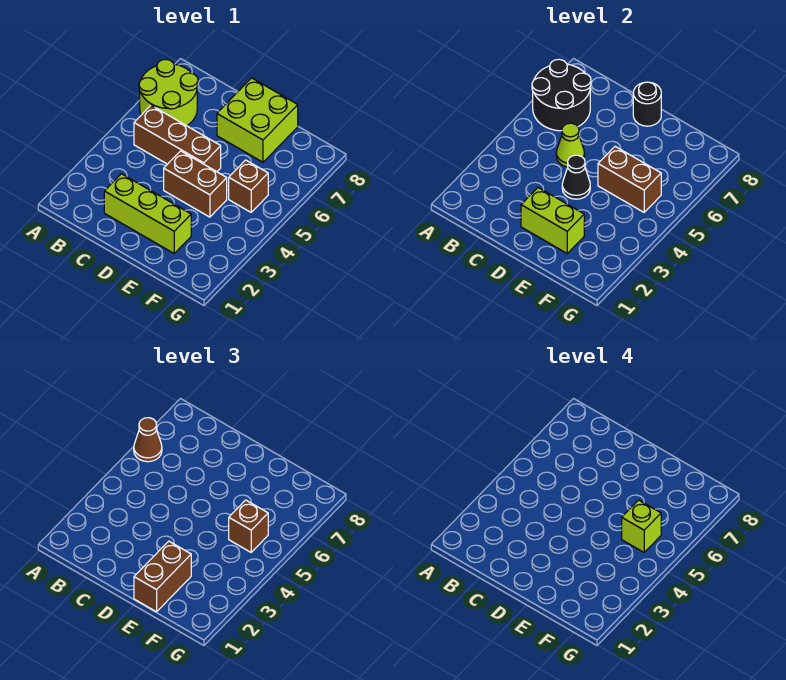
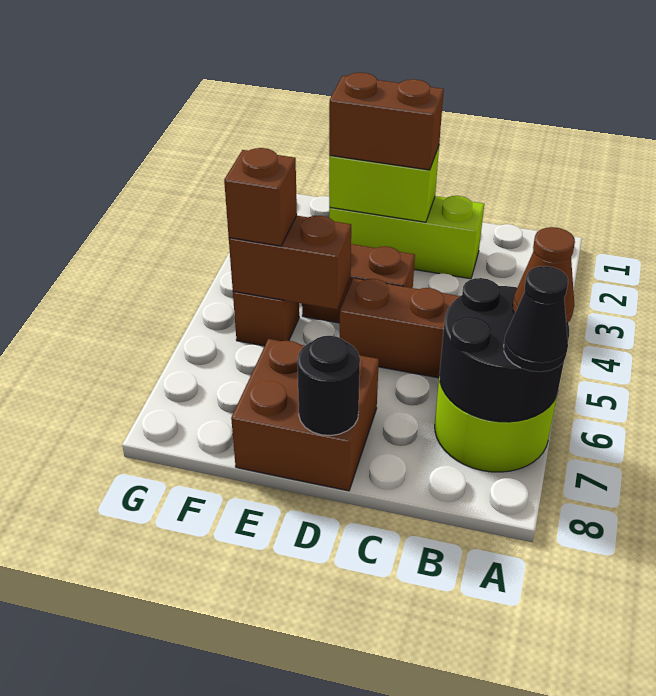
lime 1x1 cone [556,123,585,167] -> none
black 1x1 cone [562,155,590,199] -> black 1x1 cone moved to [504,266,568,372]
lime 2x2 brick [217,78,298,162] -> brown 2x2 brick [231,339,379,491]
brown 1x2 brick [134,541,191,612] -> brown 1x2 brick turned to [329,73,444,170]
lime 1x1 brick [622,500,661,552] -> none

